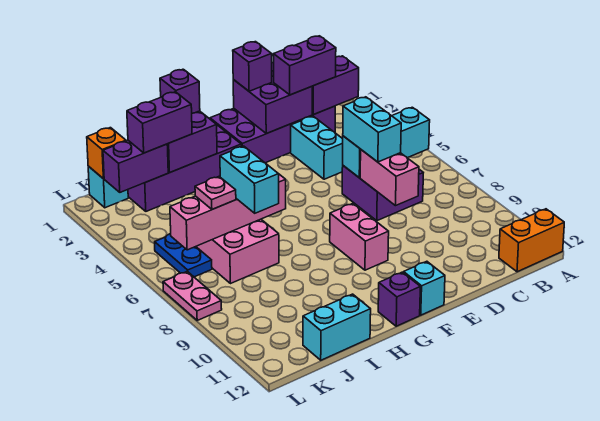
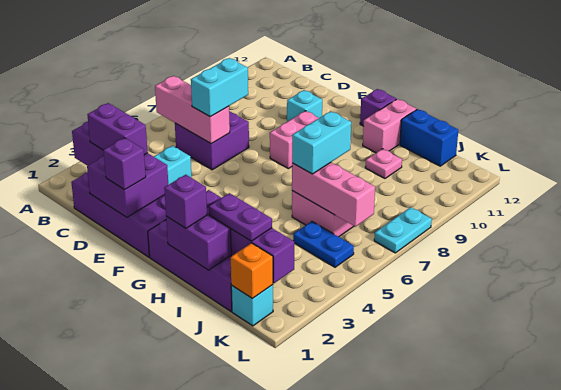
orange 1x2 brick [499,209,564,272] -> none
cyan 1x3 brick [343,107,430,178] -> pink 1x3 brick [155,76,230,144]
pink 1x2 brick [360,150,419,206] -> pink 1x2 brick moved to [363,99,417,153]
cyan 1x1 brick [404,261,445,315] -> cyan 1x1 brick moved to [287,90,322,122]
pink 1x4 brick [170,174,286,250] -> pink 1x3 brick [292,163,375,227]
purple 1x2 brick [127,92,192,153] -> purple 1x2 plate [209,193,272,241]
cyan 1x2 brick [303,294,371,360] -> blue 1x2 brick [400,109,458,166]
pink 1x1 plate [195,177,236,209] -> pink 1x1 plate moved to [365,149,402,178]
blue 1x2 plate [155,234,212,277] -> blue 1x2 plate turned to [293,221,354,267]
pink 1x2 plate [163,271,222,320] -> cyan 1x2 plate [374,207,432,253]

